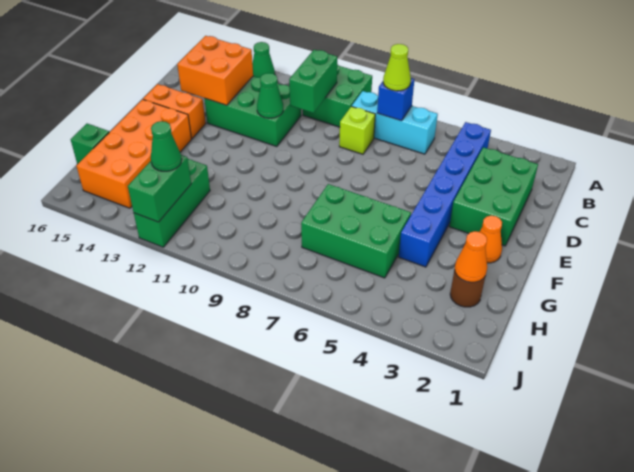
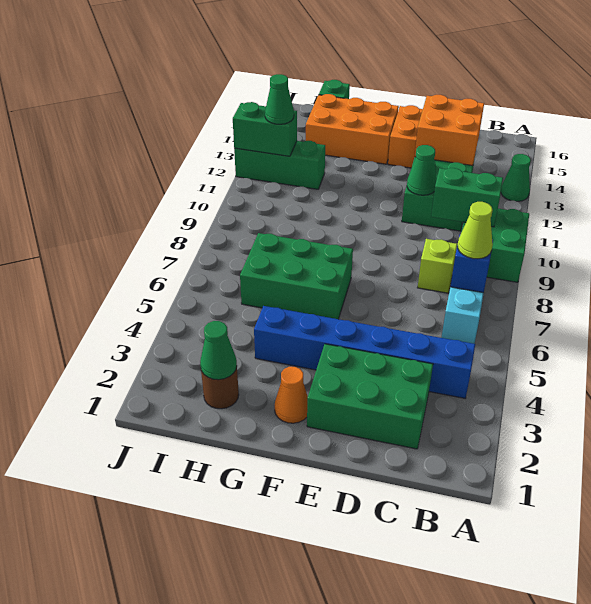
orange 2x4 brick [77,99,191,208] -> orange 2x3 brick [306,94,399,164]
green 2x3 brick [301,184,411,278] -> green 2x3 brick turned to [240,233,353,319]
orange 1x1 cone [455,231,487,282] -> green 1x1 cone [200,321,237,380]

